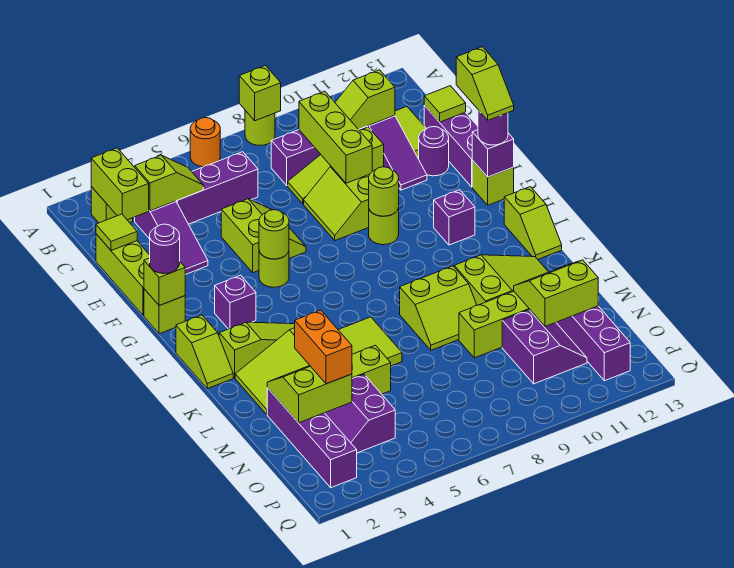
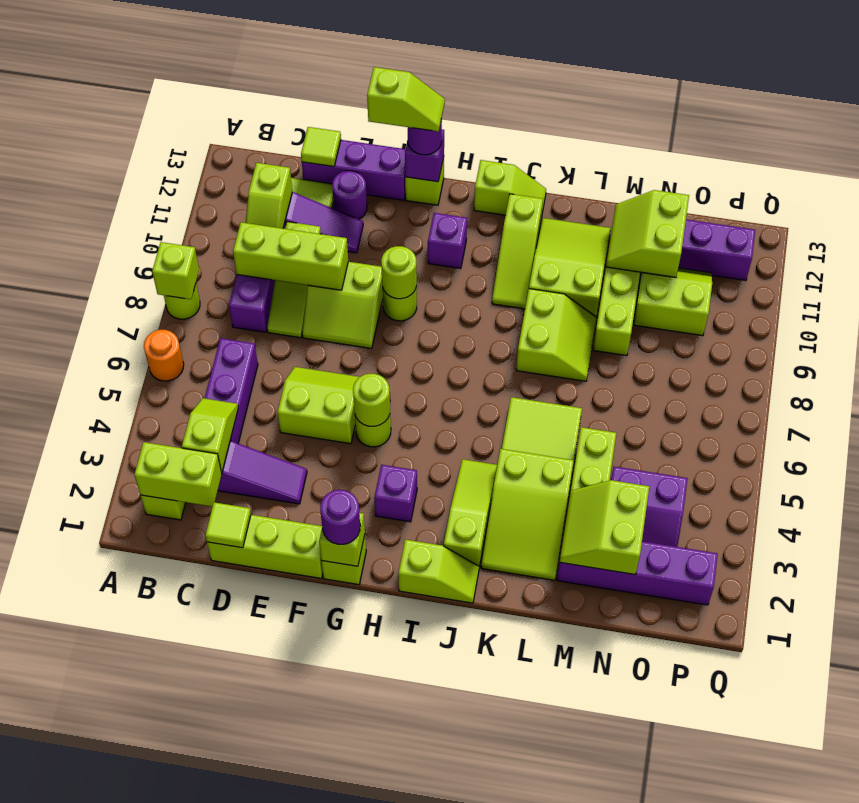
none -> lime 1x3 slope [492,194,543,309]
orange 1x2 brick [295,310,352,384] -> none
purple 2x2 slope [502,310,587,384] -> lime 2x2 slope [634,268,712,336]

